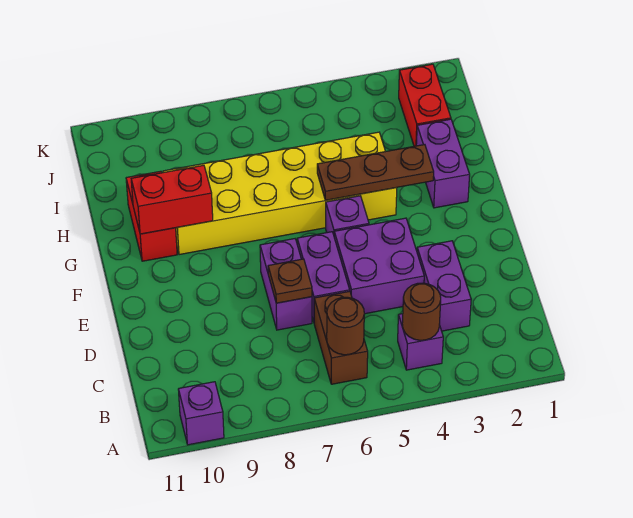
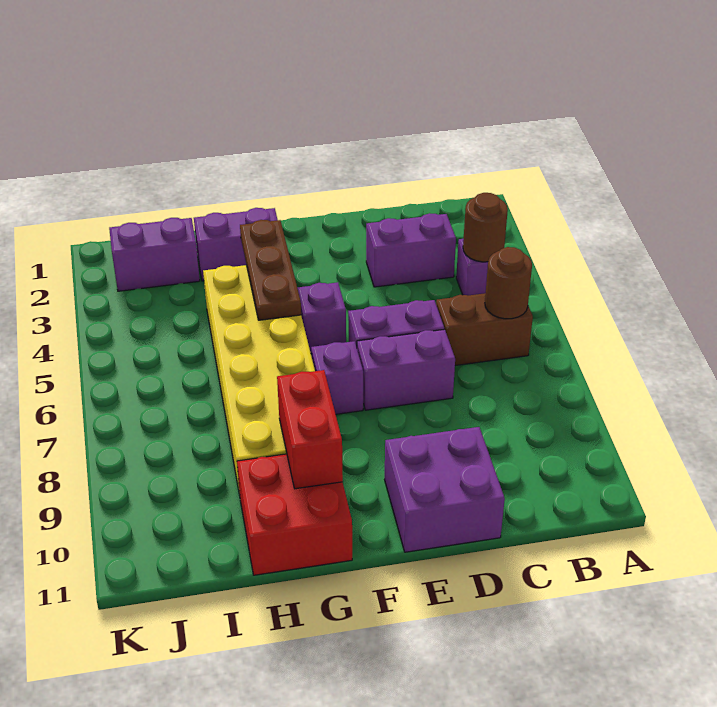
purple 1x1 brick [178,382,224,445] -> purple 1x1 brick moved to [311,341,363,414]
purple 2x2 brick [334,218,424,314] -> purple 2x2 brick moved to [385,427,505,552]
brown 1x1 plate [268,259,312,303] -> none
red 1x2 brick [126,171,177,261] -> red 2x2 brick [237,454,352,575]
red 1x2 brick [399,64,451,146] -> purple 1x2 brick [109,218,200,291]

